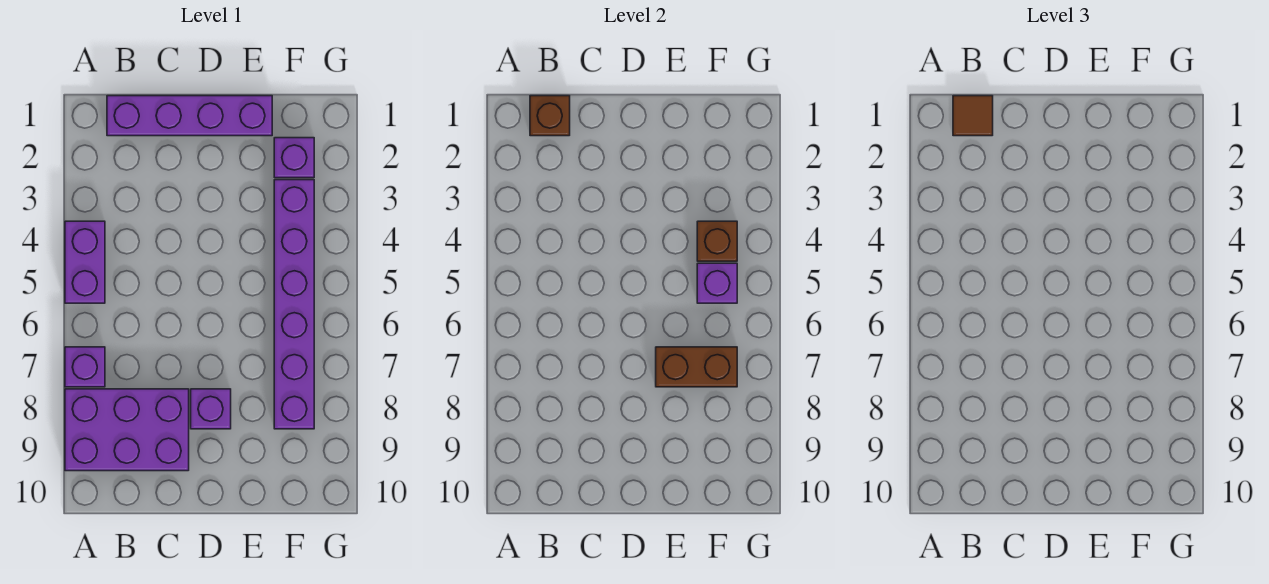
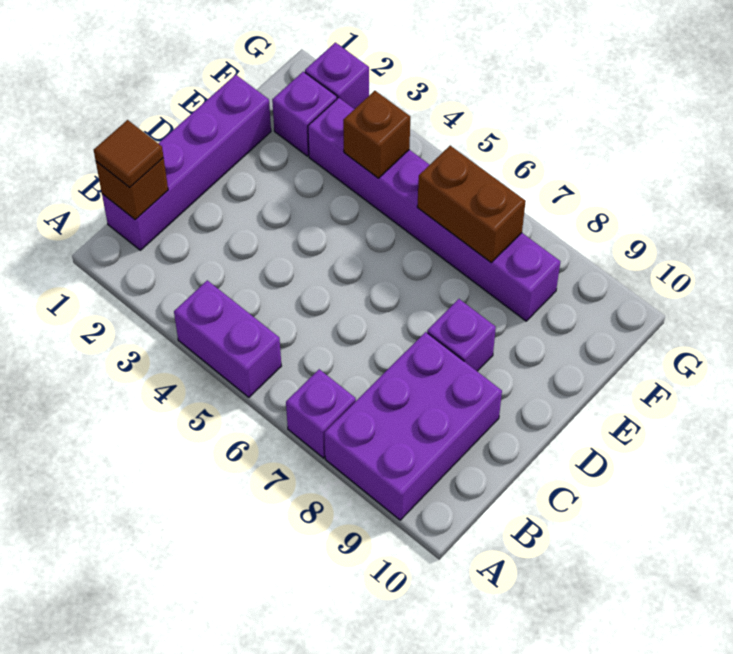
brown 1x2 brick [656,347,737,387] -> brown 1x2 brick turned to [417,146,526,262]
purple 1x1 brick [697,263,737,303] -> purple 1x1 brick moved to [305,43,369,109]

